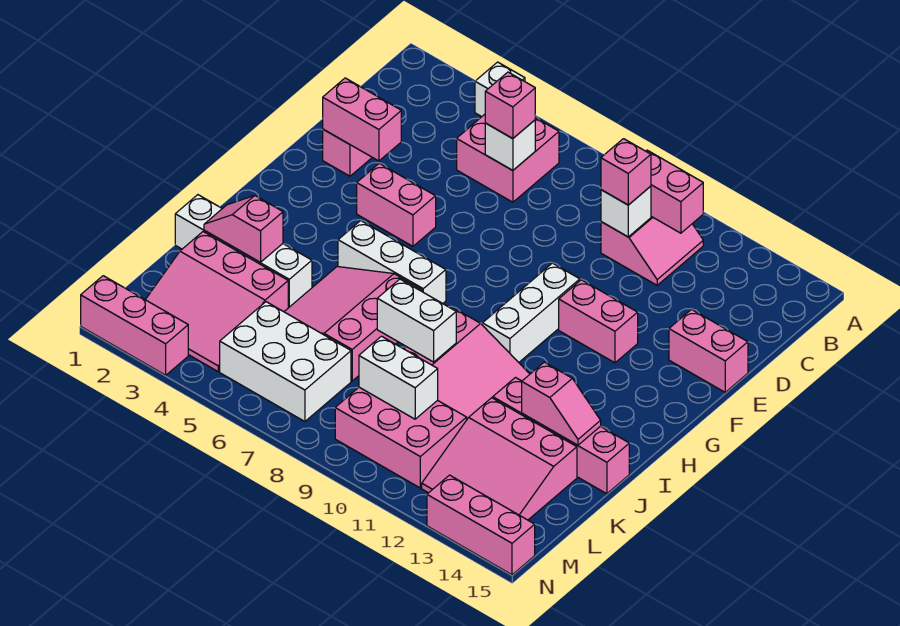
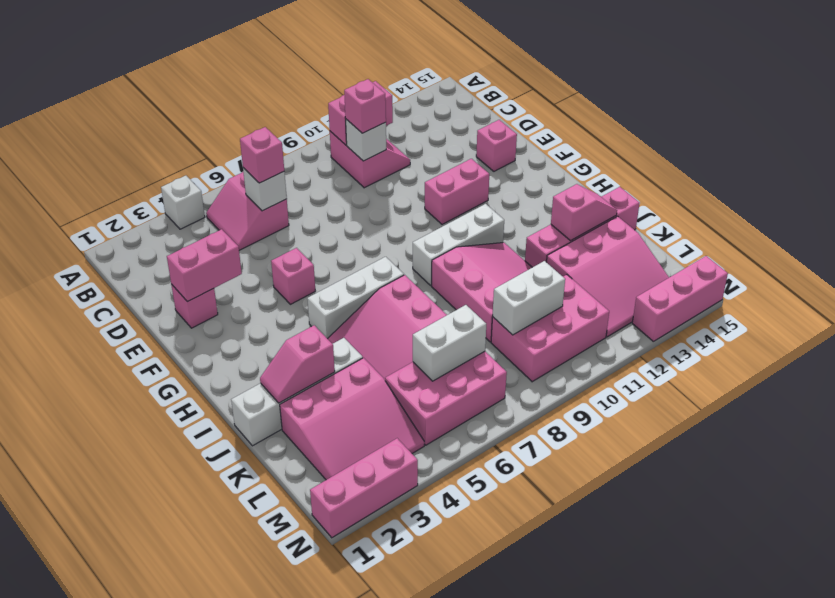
pink 2x2 brick [457,114,559,202] -> pink 2x2 slope [206,172,289,250]
pink 1x2 brick [669,309,748,392] -> pink 1x1 brick [476,120,517,171]
pink 1x2 brick [357,163,436,246] -> pink 1x1 brick [271,248,315,304]
white 1x3 brick [482,263,580,362] -> white 1x3 brick turned to [413,204,504,285]
white 1x2 brick [377,279,456,362] -> white 1x2 brick moved to [413,305,486,381]
white 2x3 brick [220,302,351,422] -> pink 2x3 brick [385,351,507,445]

